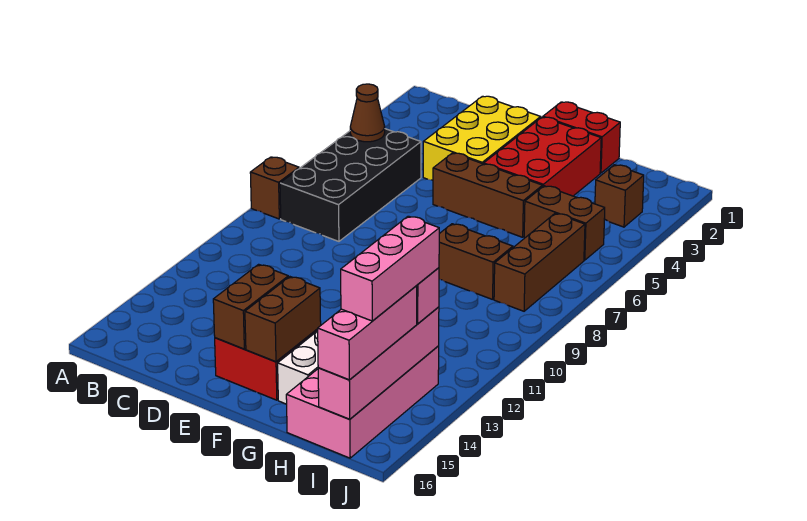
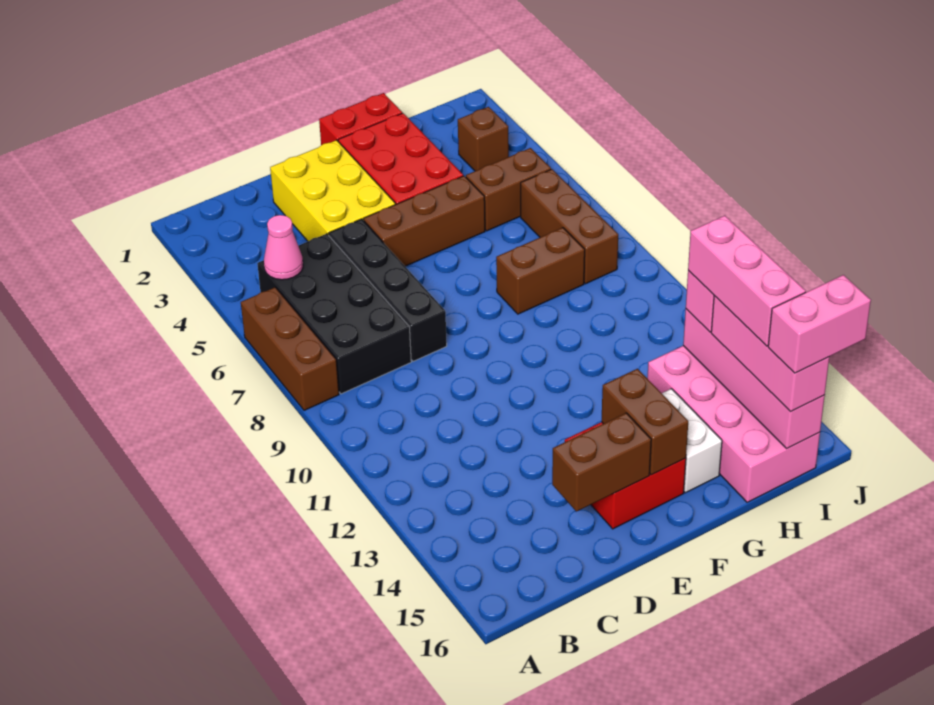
brown 1x1 brick [250,157,299,219] -> brown 1x3 brick [241,287,339,410]
brown 1x1 cone [350,84,385,142] -> pink 1x1 cone [264,215,303,280]
none -> black 1x4 brick [329,219,447,361]
brown 1x2 brick [213,264,288,349] -> brown 1x2 brick turned to [552,413,651,511]
none -> pink 1x2 brick [768,275,871,373]

